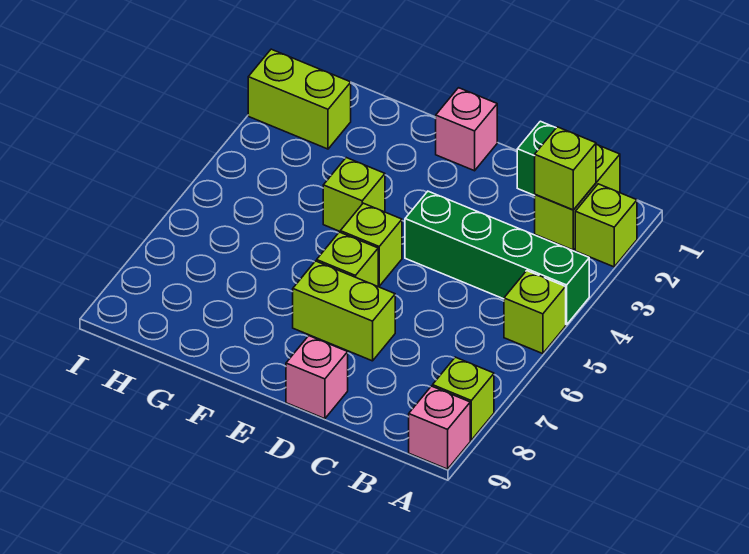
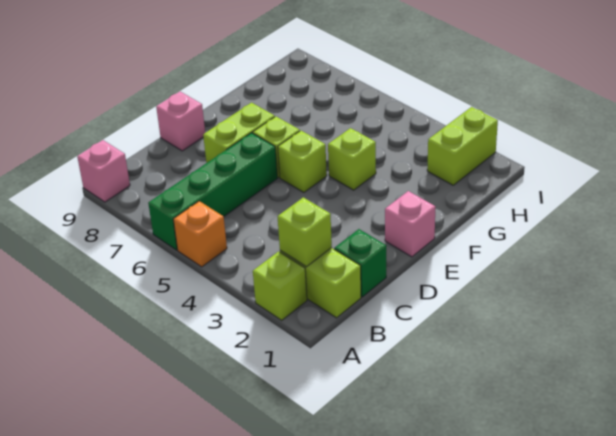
green 1x4 brick [405,191,589,325] -> green 1x4 brick moved to [148,133,277,250]
lime 1x1 brick [504,271,566,354] -> orange 1x1 brick [173,201,227,267]
lime 1x1 brick [433,357,494,440] -> none

